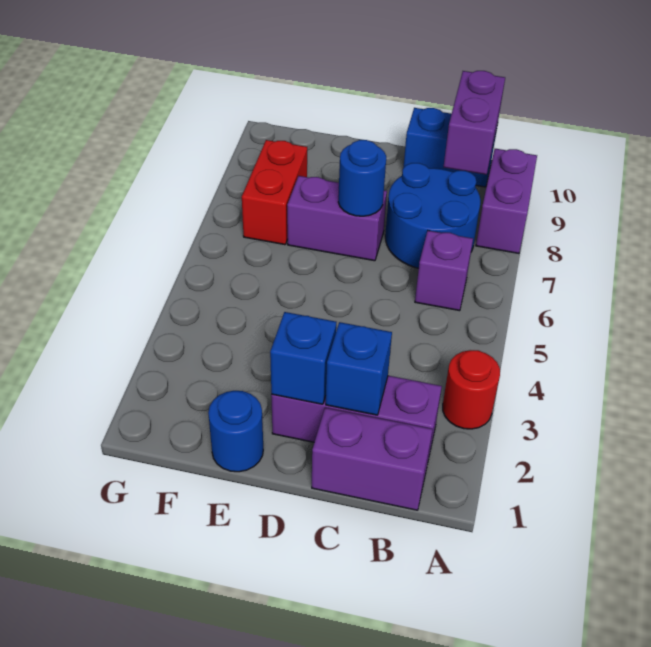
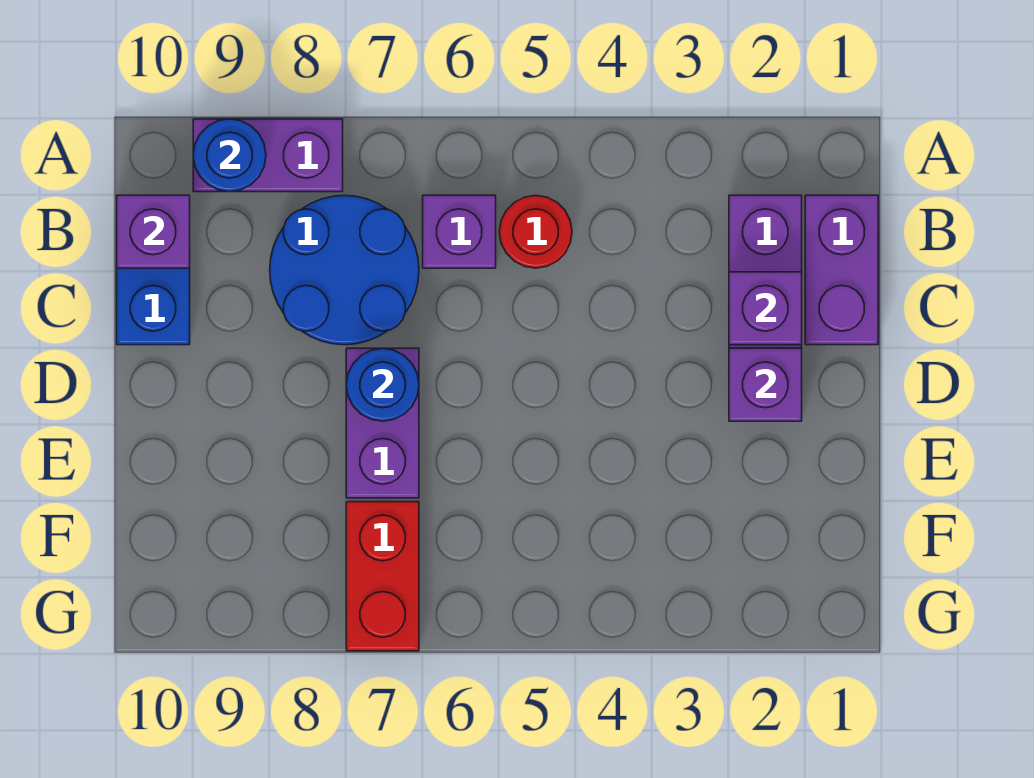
red 1x1 round brick [443,350,500,429] -> red 1x1 round brick moved to [499,195,572,268]
purple 1x2 brick [444,71,505,175] -> purple 1x1 brick [117,195,190,268]
blue 1x1 brick [326,322,392,415] -> purple 1x1 brick [729,272,802,345]
blue 1x1 brick [270,312,336,404] -> purple 1x1 brick [729,348,802,421]
blue 1x1 round brick [208,391,263,472] -> blue 1x1 round brick moved to [193,119,266,192]
red 1x2 brick [242,140,307,245] -> red 1x2 brick turned to [346,502,419,651]

